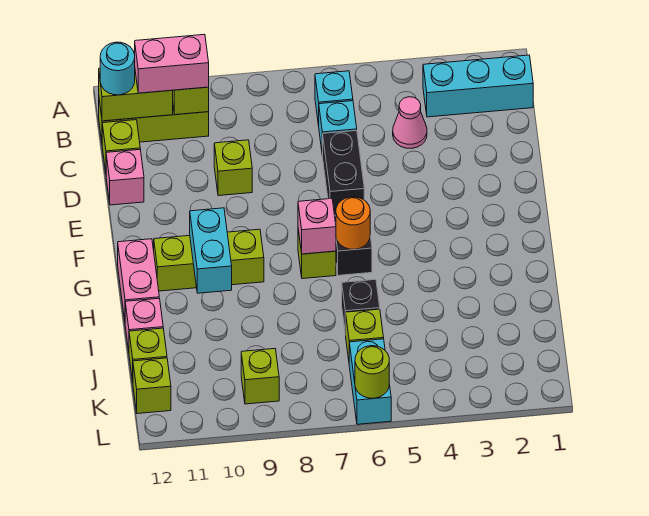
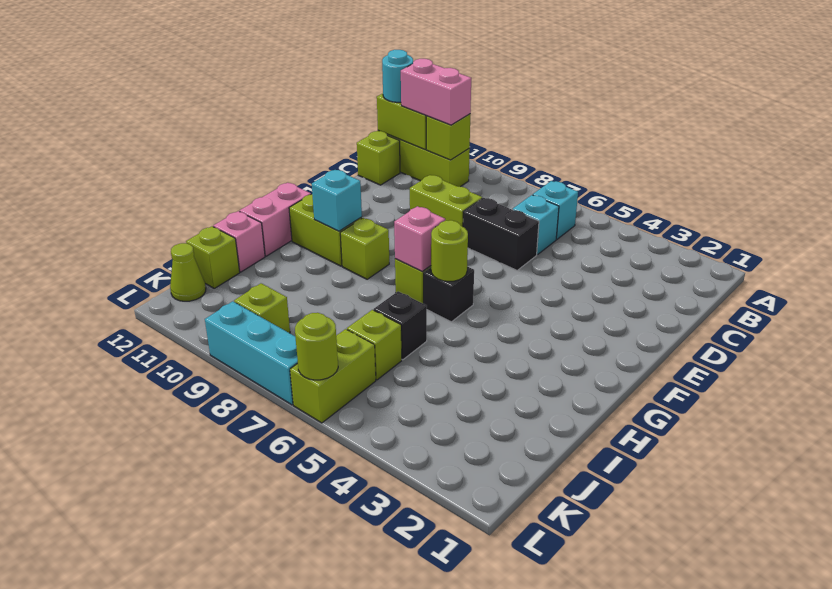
cyan 1x3 brick [423,55,533,117] -> cyan 1x3 brick moved to [205,301,298,405]
pink 1x1 cone [393,97,427,148] -> none
black 1x2 brick [323,131,364,215] -> black 1x2 brick turned to [463,198,539,270]
lime 1x1 brick [214,140,252,196] -> lime 1x2 brick [410,175,482,227]
pink 1x1 brick [106,149,144,205] -> none
orange 1x1 round brick [336,197,370,249] -> lime 1x1 round brick [431,220,468,281]
cyan 1x2 brick [190,208,232,293] -> cyan 1x1 brick [312,170,362,231]
cyan 1x2 brick [349,339,391,424] -> lime 1x2 brick [290,329,376,423]
lime 1x1 brick [133,358,171,414] -> lime 1x1 cone [170,243,206,301]

